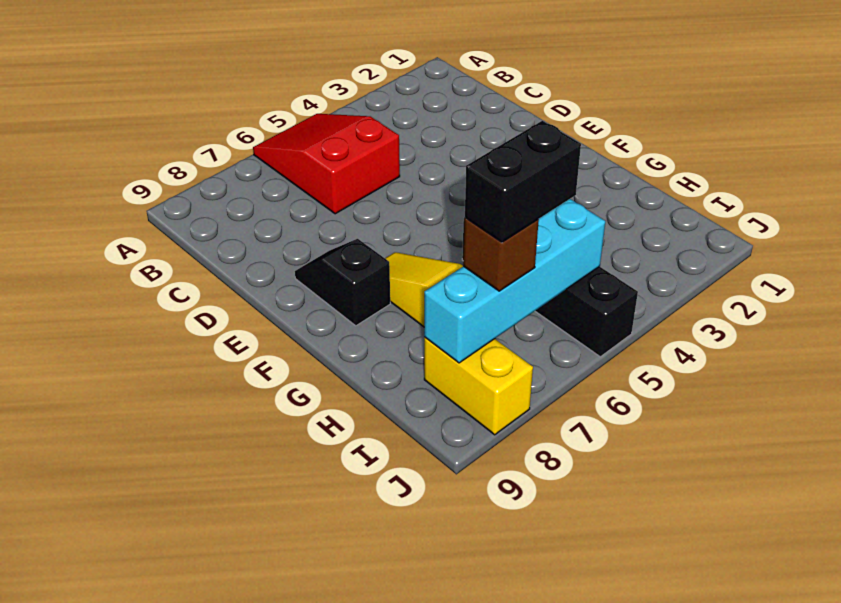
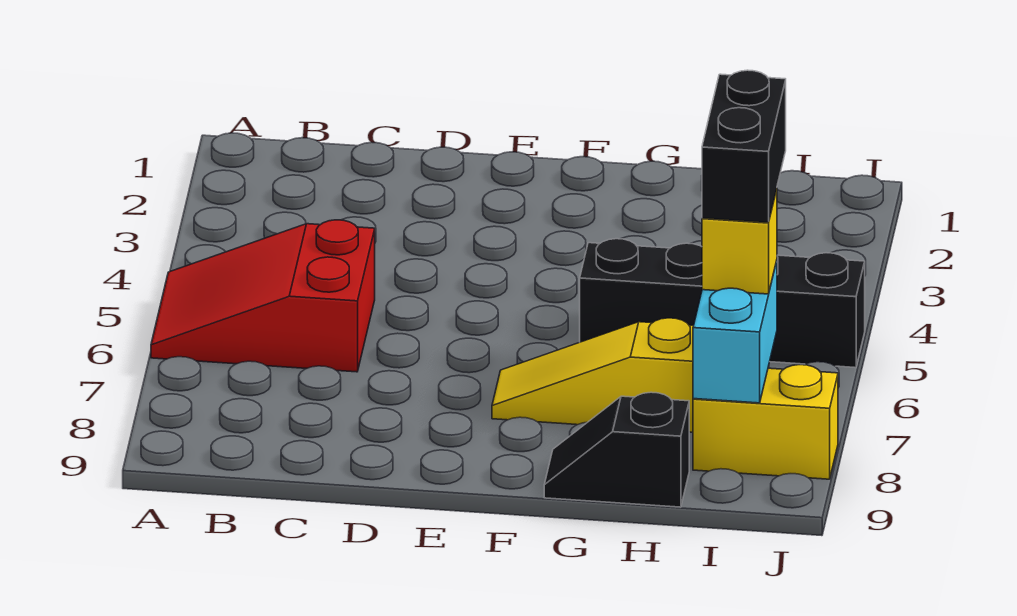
black 1x2 slope [295,239,390,326] -> black 1x2 slope moved to [544,392,689,507]
cyan 1x4 brick [424,199,605,363] -> cyan 1x2 brick [693,261,777,403]
brown 1x1 brick [463,218,539,291] -> yellow 1x1 brick [702,189,777,294]

